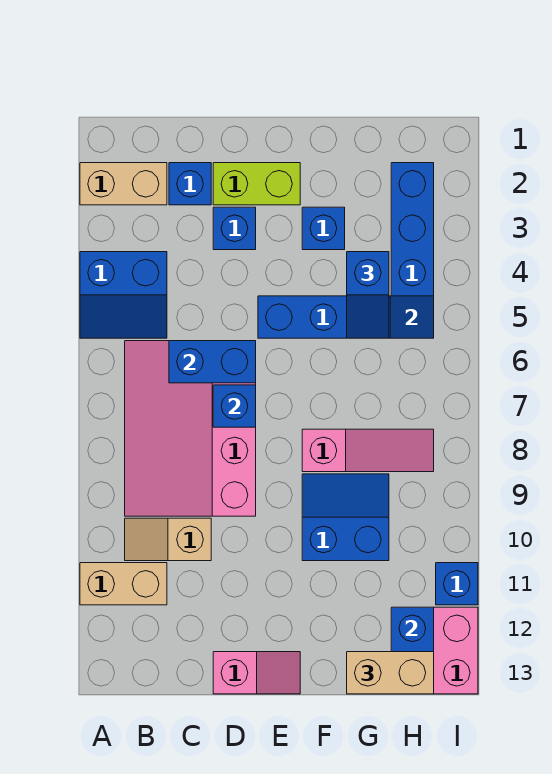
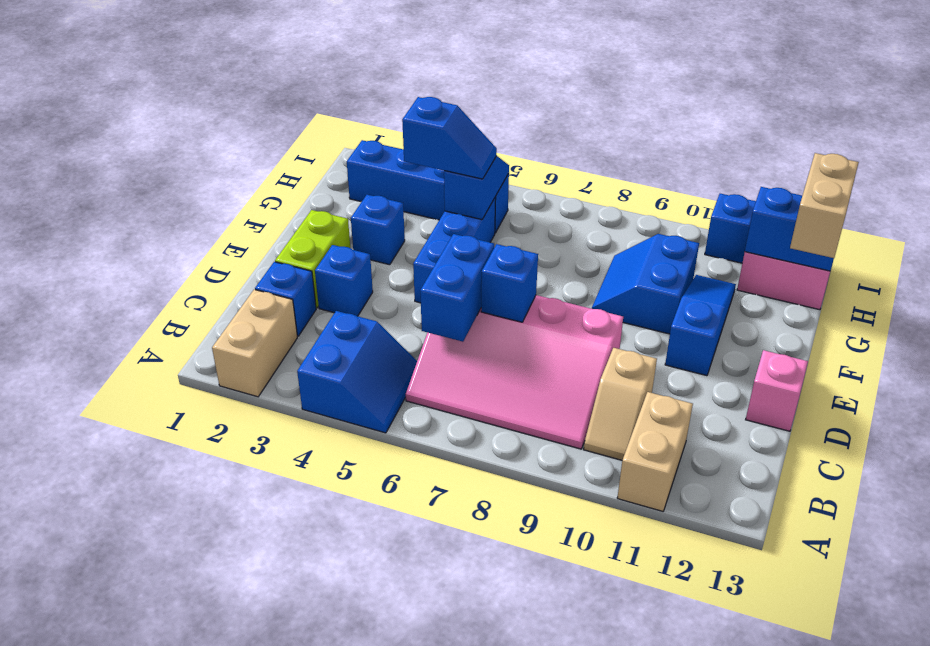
none -> blue 1x3 slope [665,275,736,376]
pink 1x3 slope [302,429,434,472] -> none

